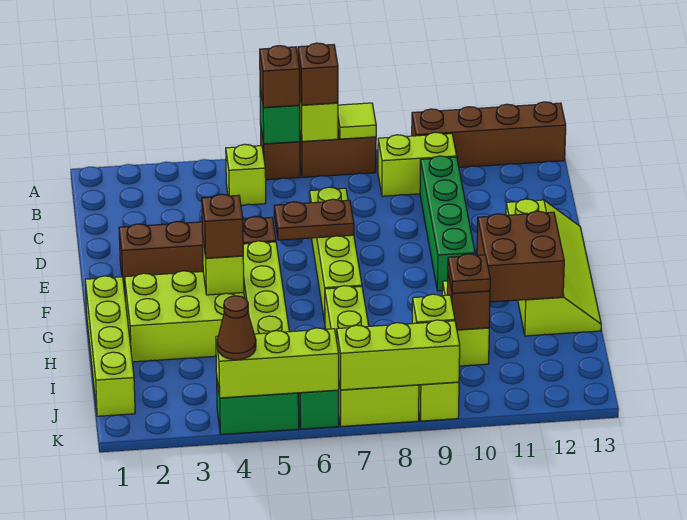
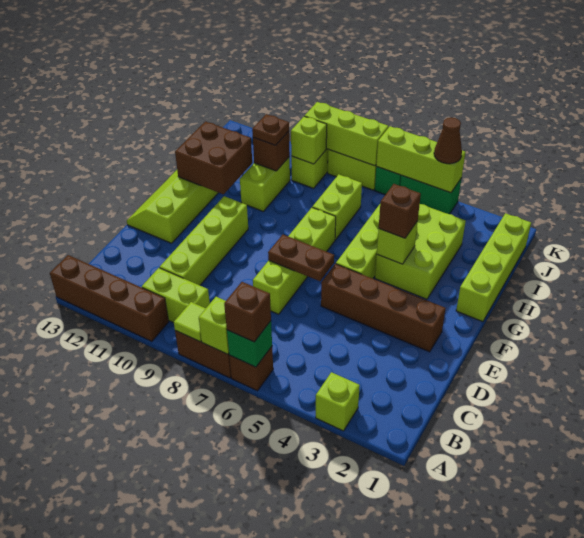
brown 1x1 brick [298,43,338,105] -> none
lime 1x1 brick [226,144,266,205] -> lime 1x1 brick moved to [316,372,360,431]
green 1x4 brick [420,156,475,291] -> lime 1x4 brick [160,196,248,285]
lime 2x3 brick [125,271,245,362] -> lime 2x3 brick turned to [375,204,466,299]

